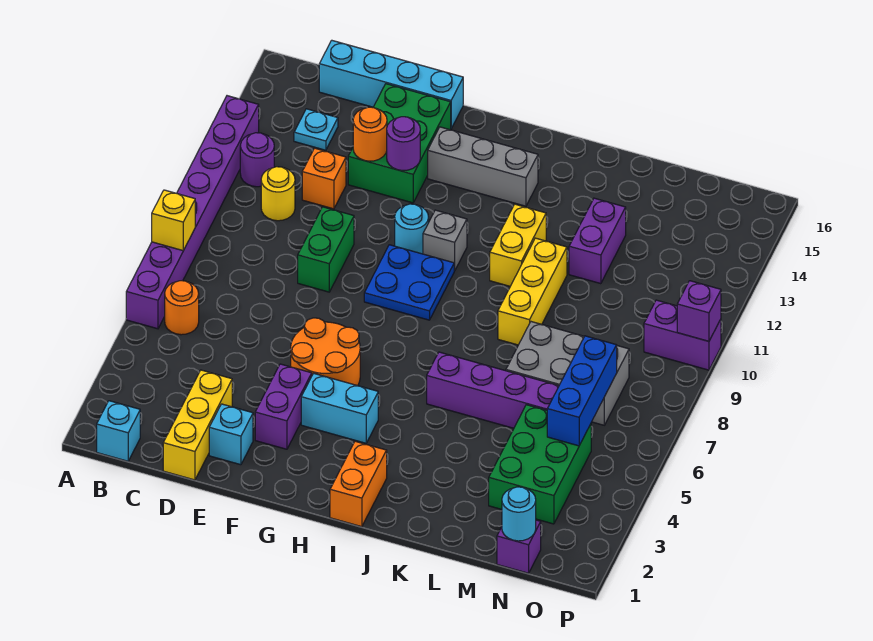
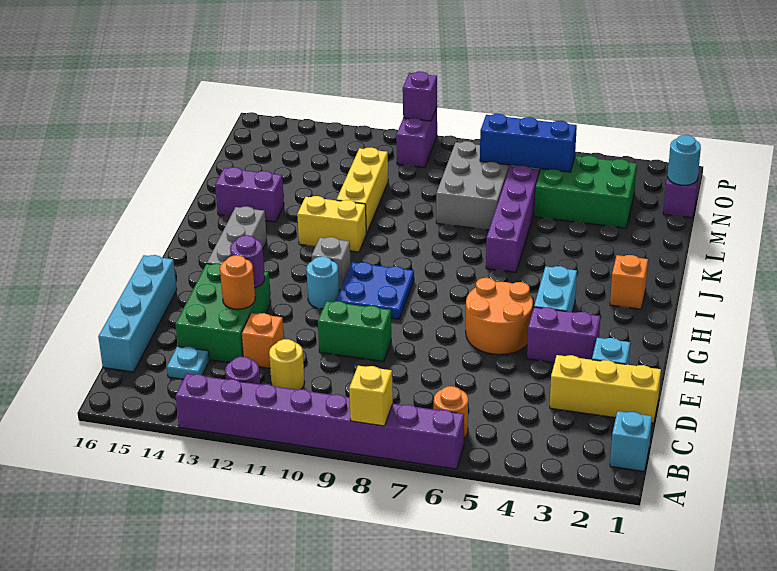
green 2x3 brick [348,84,451,203] -> green 2x3 brick turned to [175,264,271,363]
orange 1x2 brick [330,441,387,527] -> orange 1x1 brick [610,255,648,309]
yellow 1x3 brick [498,238,567,345] -> yellow 1x3 brick turned to [337,148,388,233]
purple 1x2 brick [569,198,626,284] -> purple 1x2 brick moved to [215,167,284,222]

